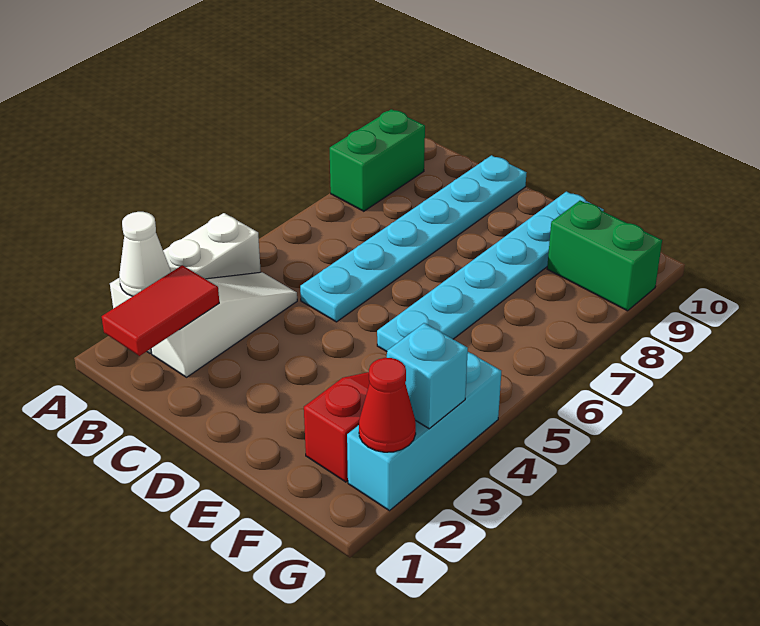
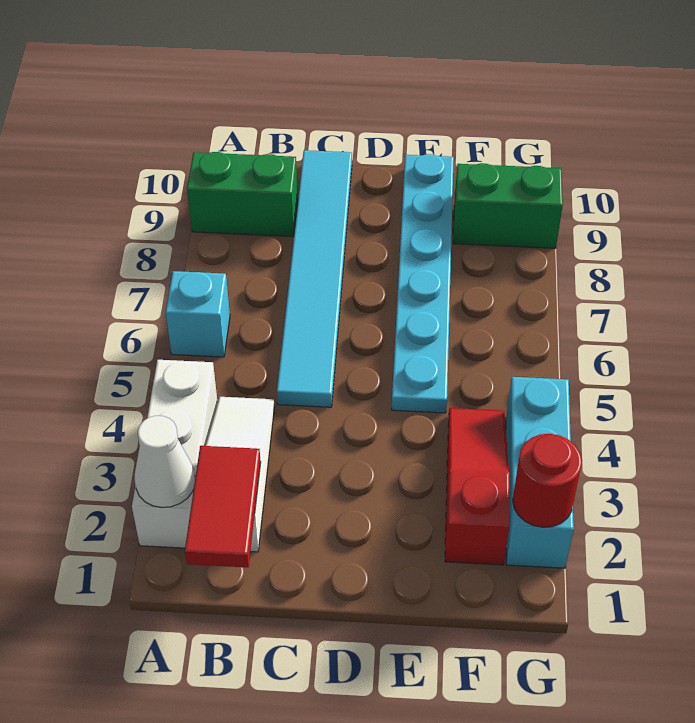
green 1x2 brick [330,109,425,211] -> green 1x2 brick turned to [187,152,298,236]
cyan 1x6 plate [300,155,527,322] -> cyan 1x6 tile [277,150,352,407]
red 1x1 cone [359,358,416,452] -> red 1x1 round brick [513,434,582,527]
cyan 1x1 brick [387,323,468,429] -> cyan 1x1 brick moved to [166,271,230,357]

